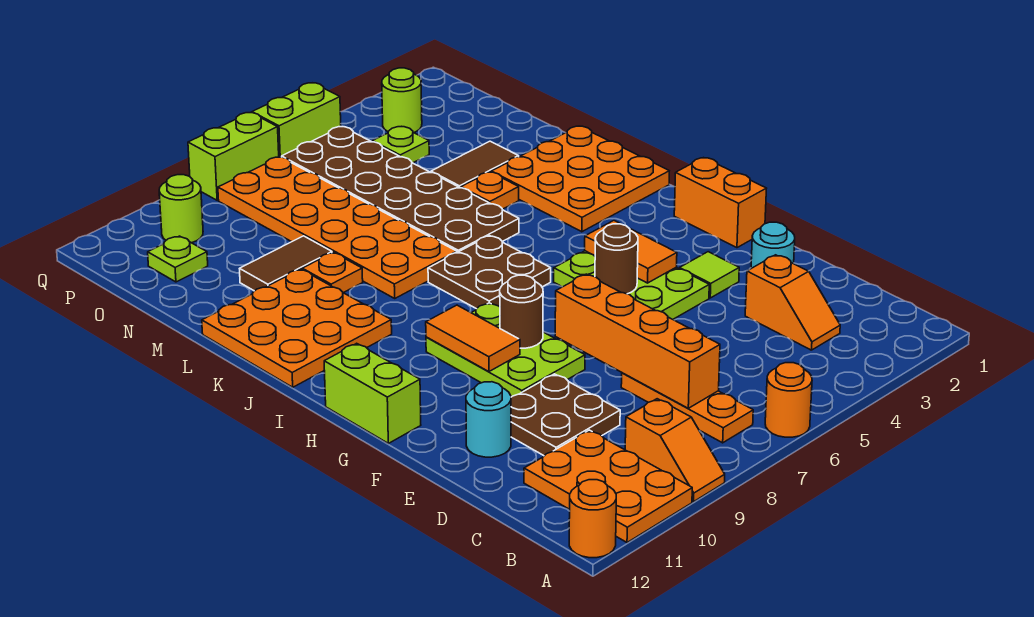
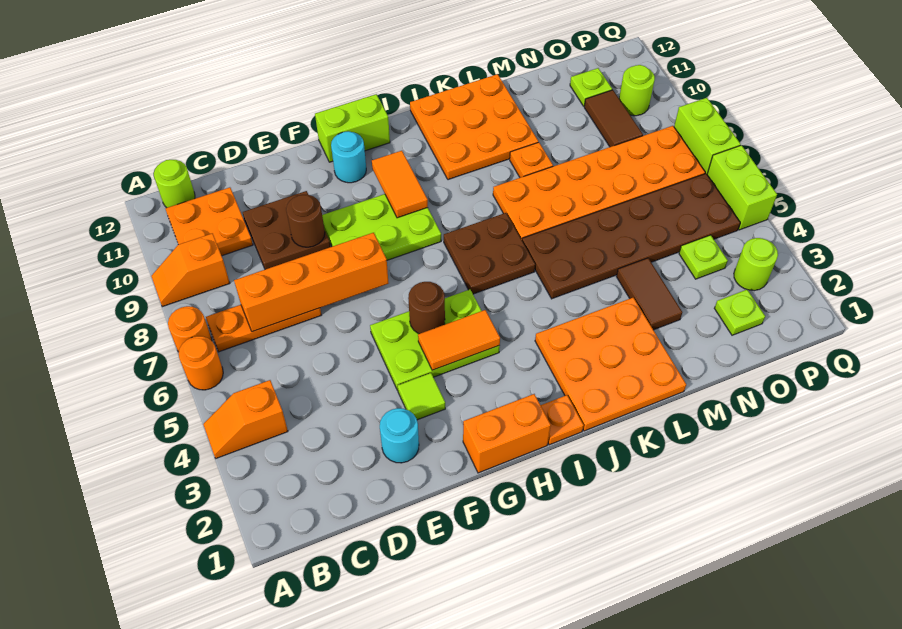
orange 2x3 plate [524,430,692,543] -> orange 2x2 plate [165,187,253,256]
orange 1x1 round brick [569,480,616,558] -> orange 1x1 round brick moved to [168,306,212,352]
none -> lime 1x1 round brick [154,160,195,208]
orange 1x2 slope [745,255,840,350] -> orange 1x2 slope moved to [203,380,288,458]
cyan 1x1 round brick [466,382,511,457] -> cyan 1x1 round brick moved to [331,131,366,183]
brown 1x1 round brick [500,275,543,348] -> brown 1x1 round brick moved to [286,195,325,247]
orange 1x2 tile [426,305,520,372] -> orange 1x2 tile turned to [372,151,428,218]
orange 1x1 plate [461,172,519,209] -> orange 1x1 plate moved to [541,395,584,445]
brown 1x2 tile [240,236,332,291] -> brown 1x2 tile moved to [584,90,643,147]
none -> lime 1x1 plate [714,290,765,335]

